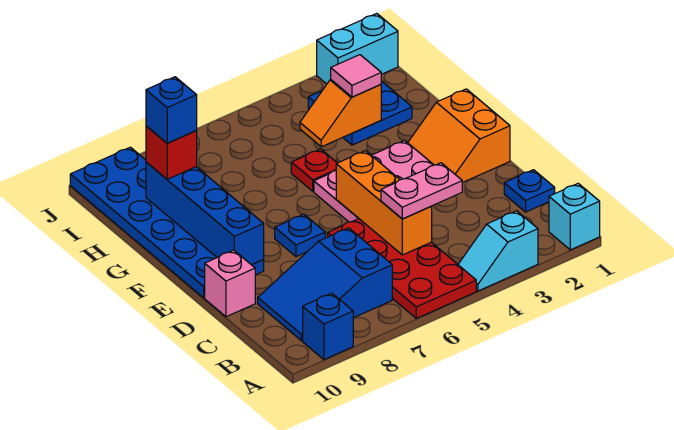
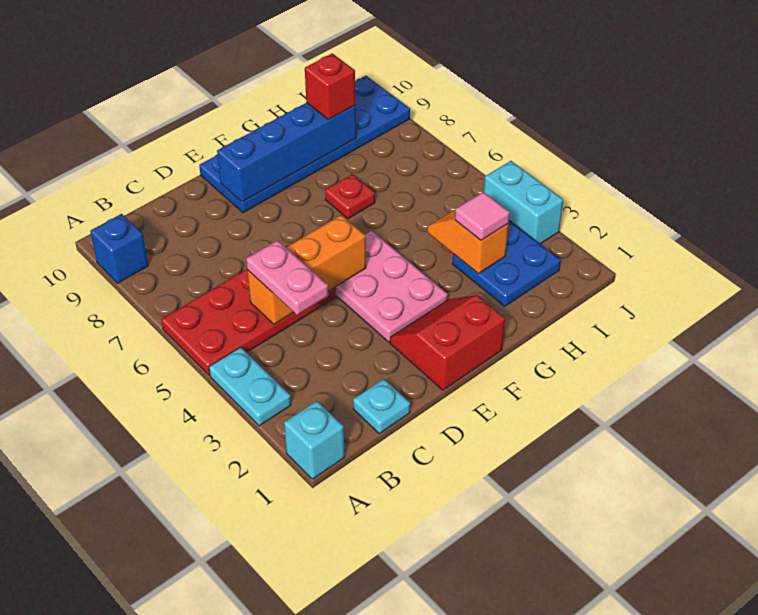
cyan 1x2 slope [458,211,538,291] -> cyan 1x2 plate [209,347,291,426]
blue 2x3 slope [258,228,392,341] -> none
blue 1x1 plate [504,170,555,212] -> cyan 1x1 plate [353,379,410,434]
pink 1x1 brick [205,250,255,317] -> none
orange 2x2 slope [408,89,510,183] -> red 2x2 slope [390,295,505,390]
blue 1x1 plate [275,214,325,257] -> none
red 1x1 plate [291,149,337,191] -> red 1x1 plate moved to [325,174,375,219]
blue 1x1 brick [146,77,197,143] -> none
cyan 1x2 brick [317,13,398,84] -> cyan 1x2 brick moved to [484,161,563,244]

